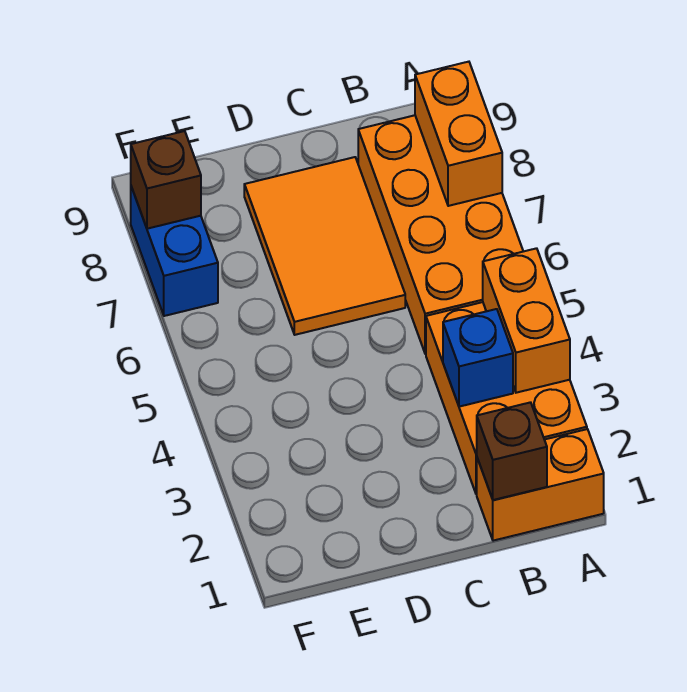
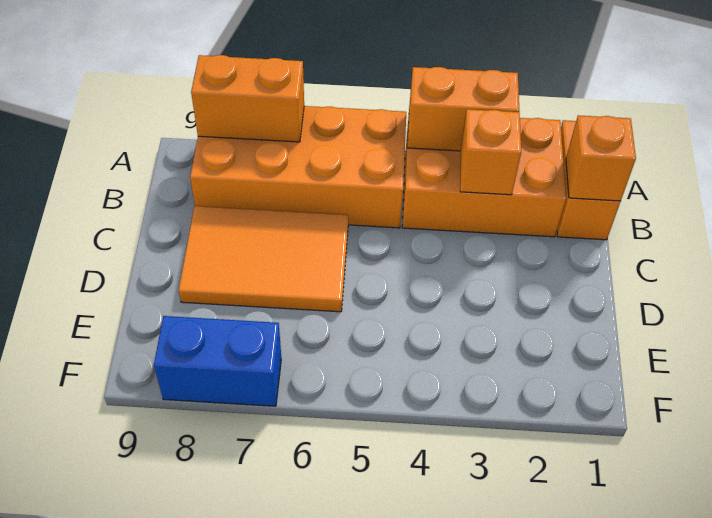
brown 1x1 brick [477,402,547,500] -> orange 1x1 brick [566,115,636,201]
blue 1x1 brick [443,309,513,407] -> orange 1x1 brick [460,109,521,195]
brown 1x1 brick [131,131,201,229] -> none

